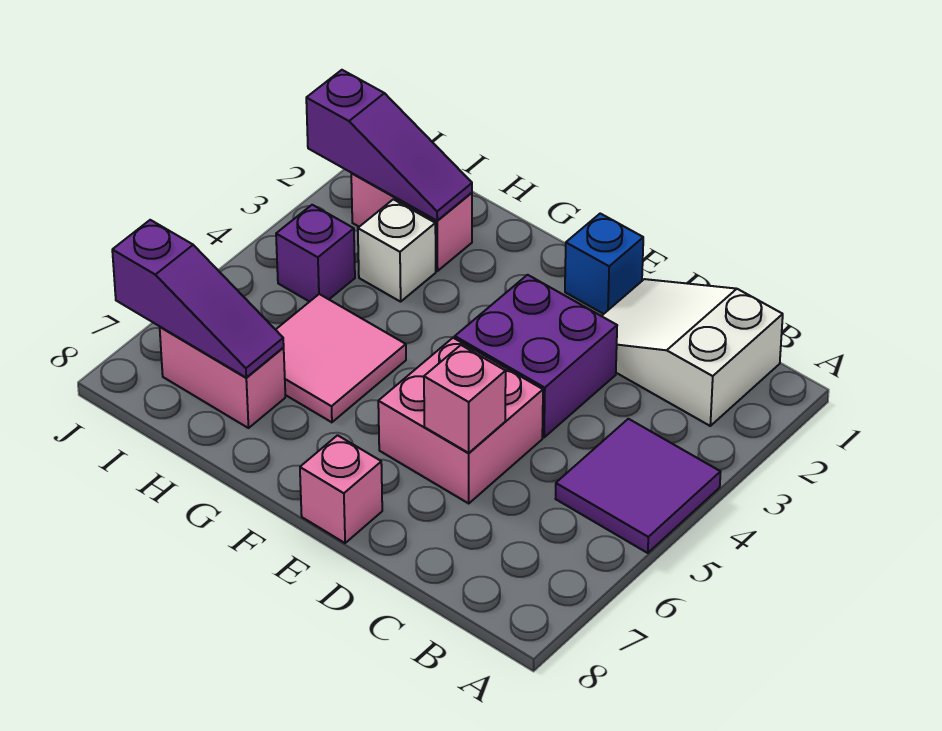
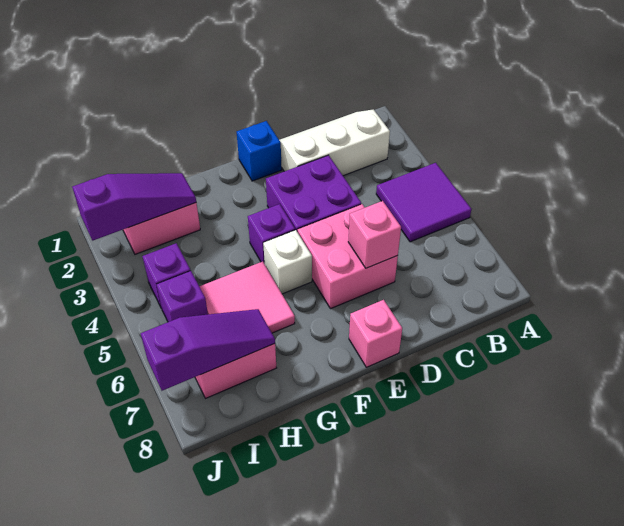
white 2x3 slope [602,279,783,426] -> white 2x3 slope turned to [279,109,390,176]
none -> purple 1x1 brick [248,204,295,264]
white 1x1 brick [358,199,436,302] -> white 1x1 brick moved to [263,230,312,294]
none -> purple 1x1 brick [156,271,208,322]

